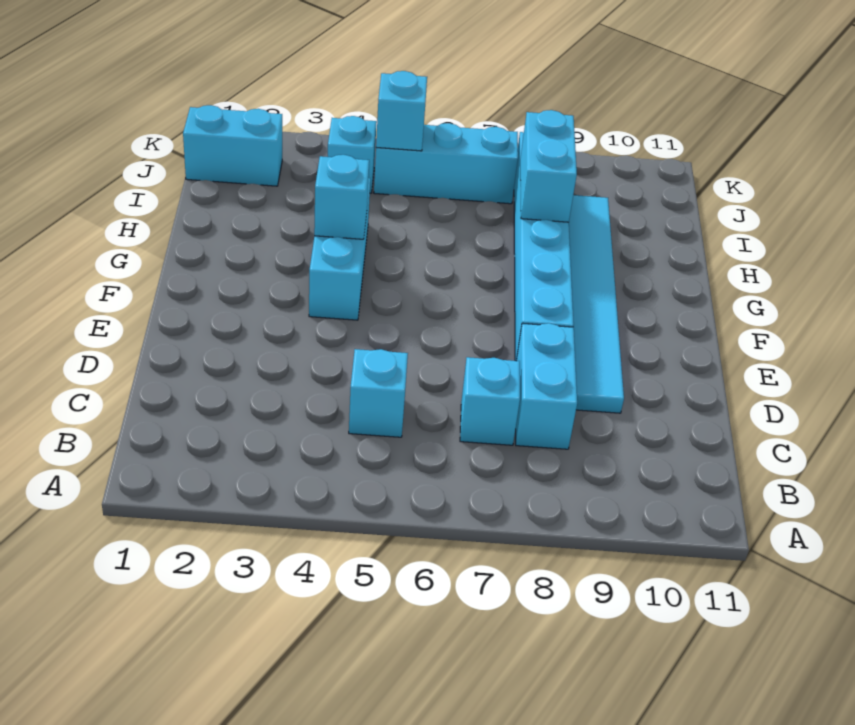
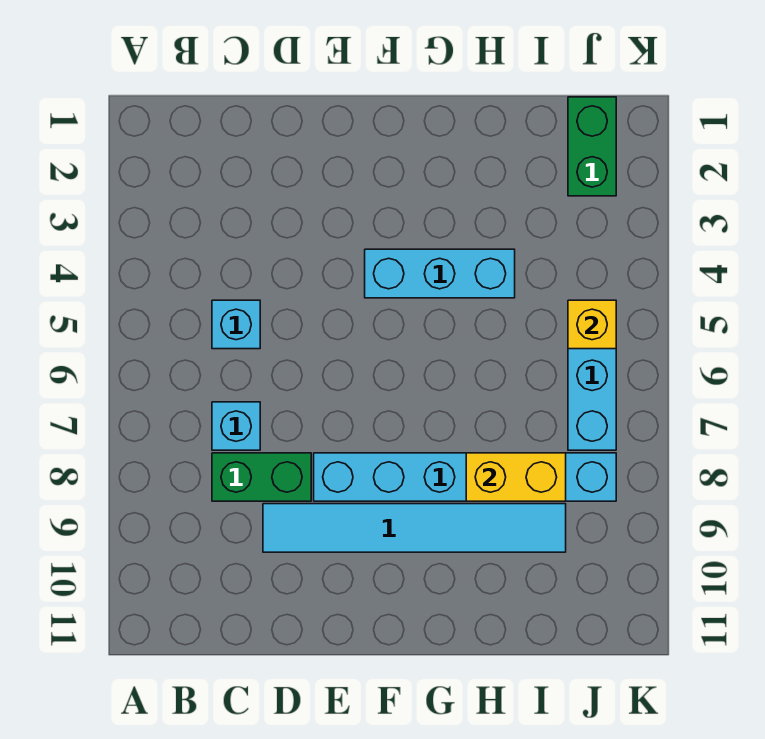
cyan 1x2 brick [516,323,577,449] -> green 1x2 brick [212,453,311,501]
cyan 1x1 brick [314,155,369,239] -> none
cyan 1x2 brick [520,110,577,222] -> yellow 1x2 brick [466,453,566,501]
cyan 1x2 brick [183,105,282,186] -> green 1x2 brick [568,97,616,196]
cyan 1x1 brick [328,116,377,193] -> none
cyan 1x1 brick [376,71,427,151] -> yellow 1x1 brick [568,300,616,349]

